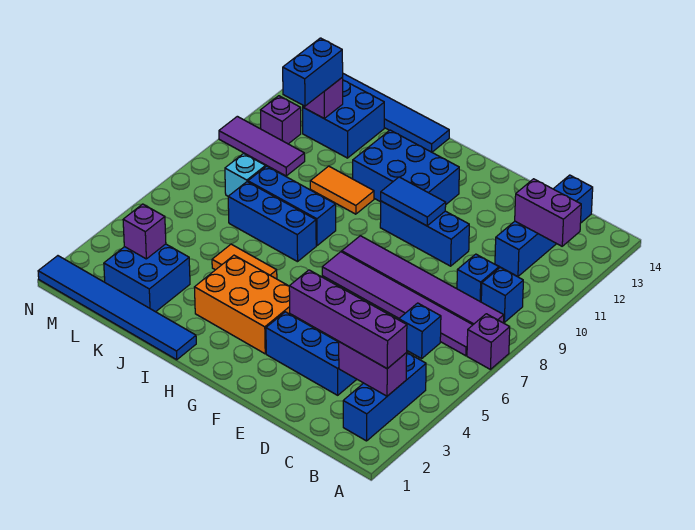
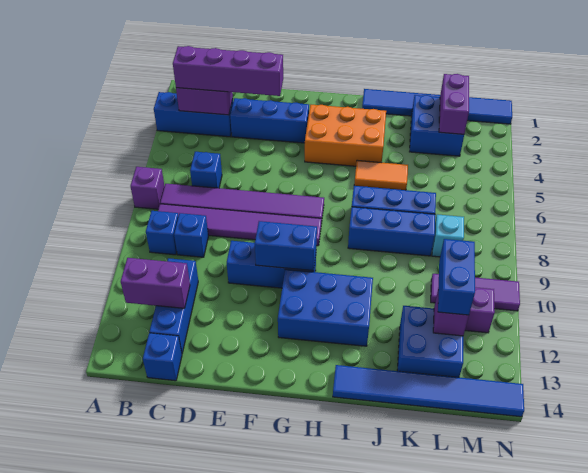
blue 1x3 brick [343,352,426,441] -> blue 1x3 brick turned to [154,92,233,137]
blue 1x2 tile [381,177,446,226] -> blue 1x2 brick [255,221,317,271]
orange 1x2 tile [310,166,374,214] -> none
purple 1x1 brick [123,204,166,259] -> purple 1x2 brick [439,74,469,134]

